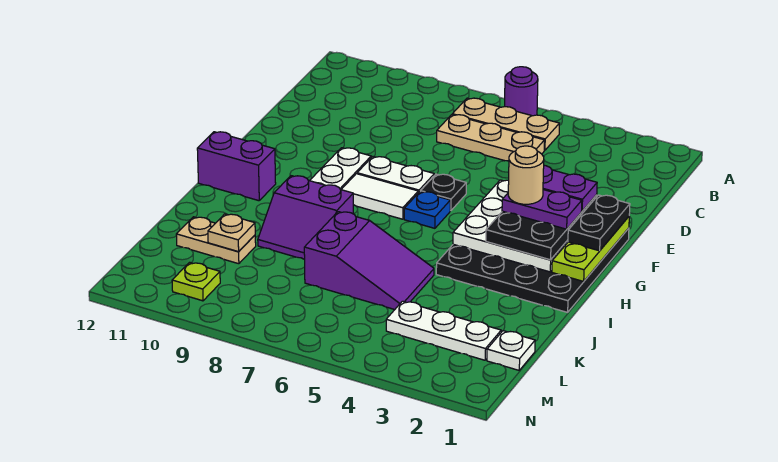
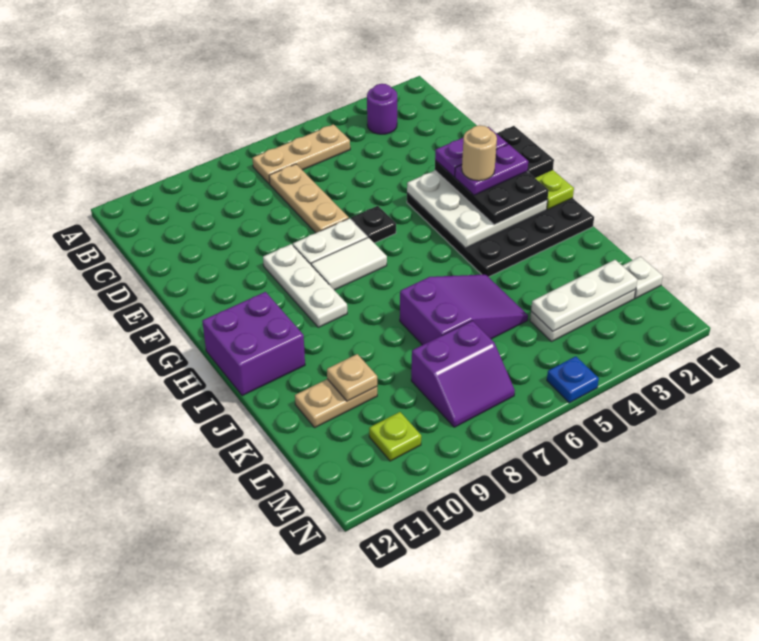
purple 1x1 round brick [505,67,538,116] -> purple 1x1 round brick moved to [367,84,397,134]
tan 1x3 plate [437,115,545,161] -> tan 1x3 plate turned to [269,164,349,233]
blue 1x1 plate [404,192,450,228] -> blue 1x1 plate moved to [547,356,599,403]
purple 1x2 brick [197,132,276,201] -> purple 2x2 brick [202,292,305,396]
purple 2x2 slope [258,176,353,260] -> purple 2x2 slope moved to [411,321,515,427]
none -> white 1x3 plate [531,260,637,331]

